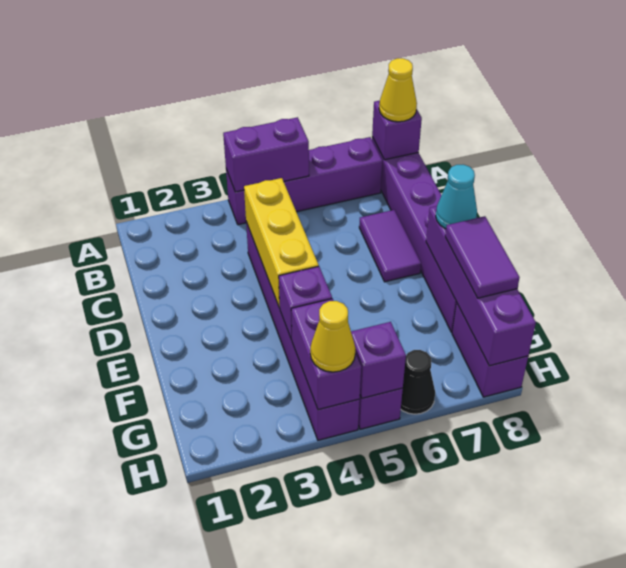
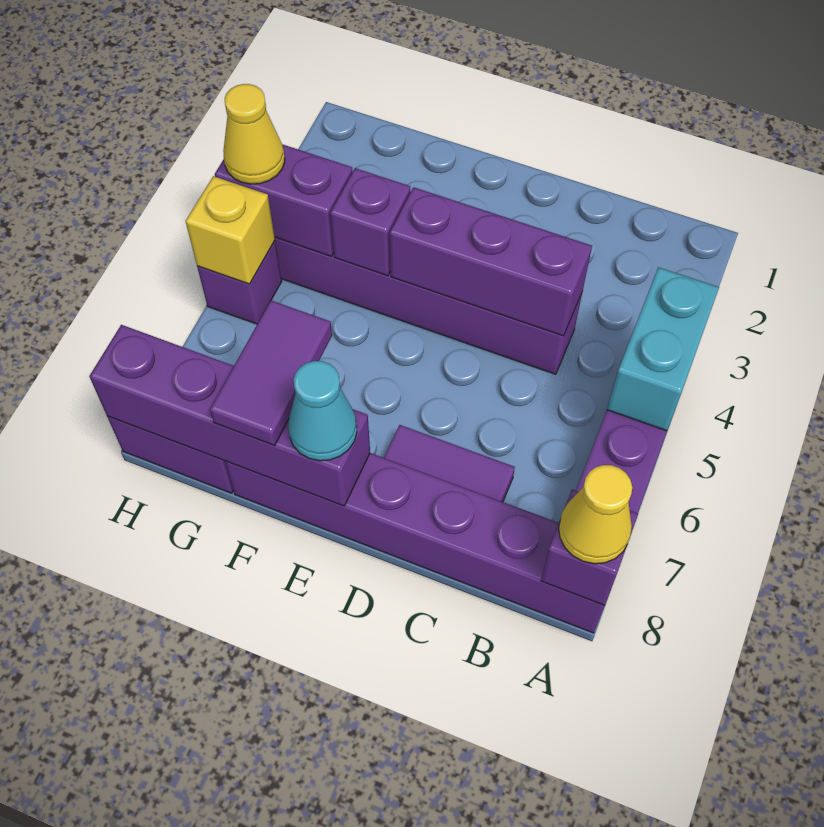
purple 1x2 brick [223,117,309,192] -> cyan 1x2 brick [607,267,719,431]
yellow 1x3 brick [244,178,319,308] -> purple 1x3 brick [390,187,592,336]
purple 1x2 tile [445,216,520,298] -> purple 1x2 tile turned to [210,301,332,446]
purple 1x1 brick [351,322,406,398] -> yellow 1x1 brick [186,176,275,284]
black 1x1 cone [401,350,435,414] -> none

